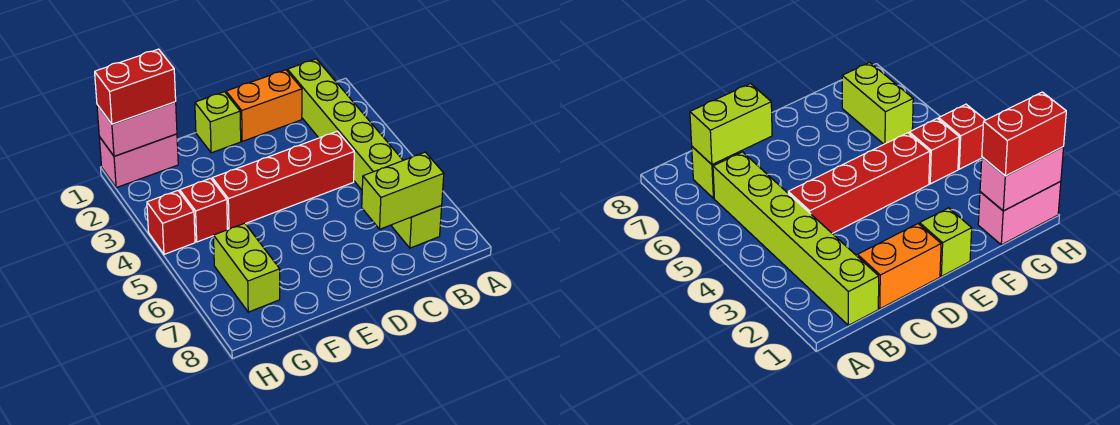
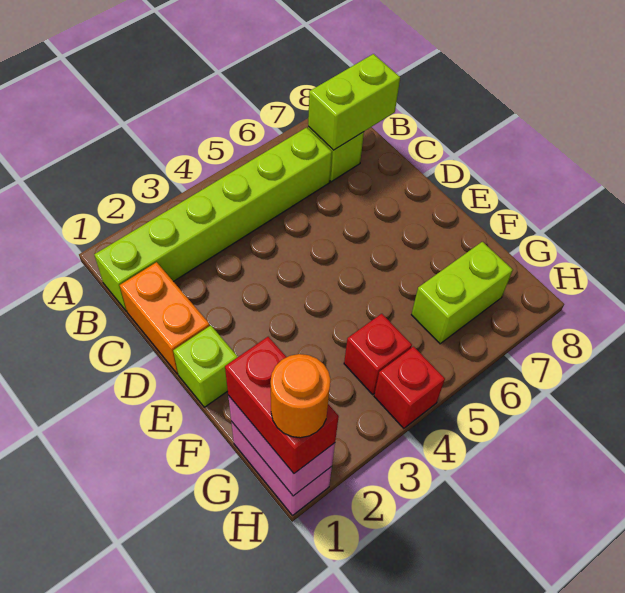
lime 1x2 brick [362,152,444,229] -> lime 1x2 brick turned to [308,54,400,150]
red 1x4 brick [212,131,354,229] -> none
none -> orange 1x1 round brick [271,354,331,438]

